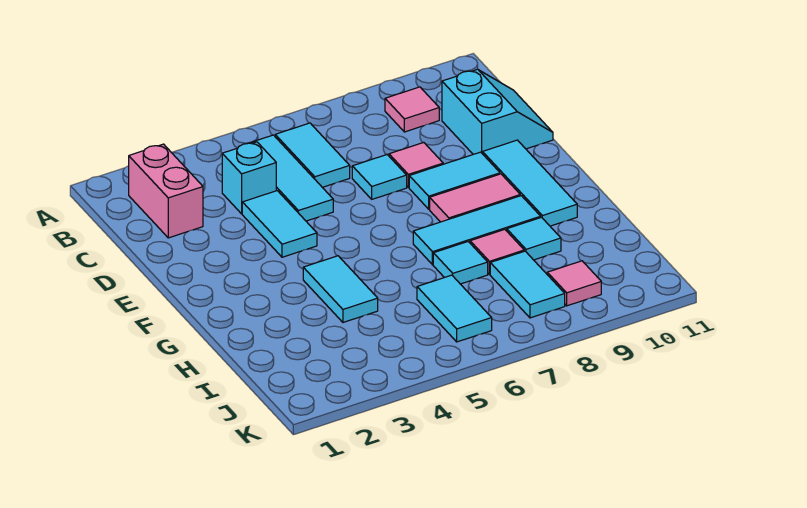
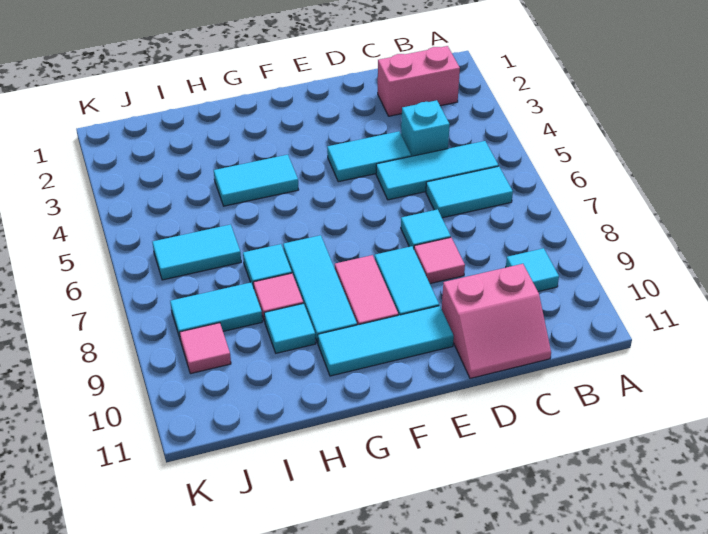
pink 1x1 tile [385,87,439,132] -> cyan 1x1 tile [506,248,559,292]
cyan 2x2 slope [442,69,553,154] -> pink 2x2 slope [442,264,551,378]

